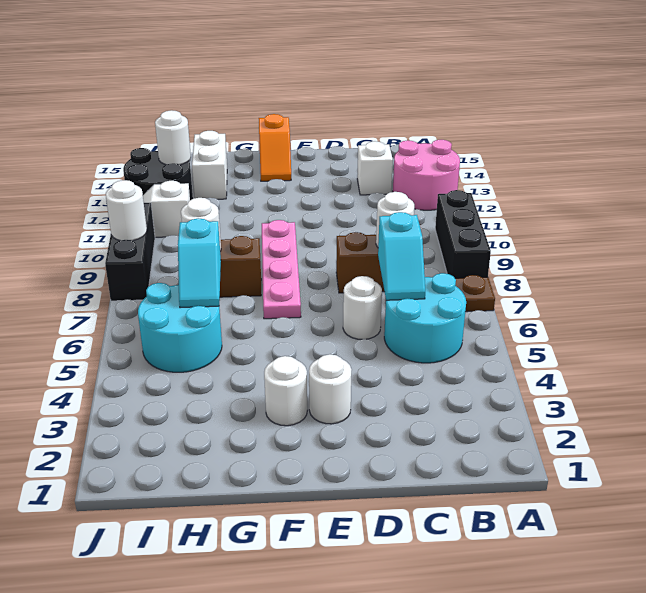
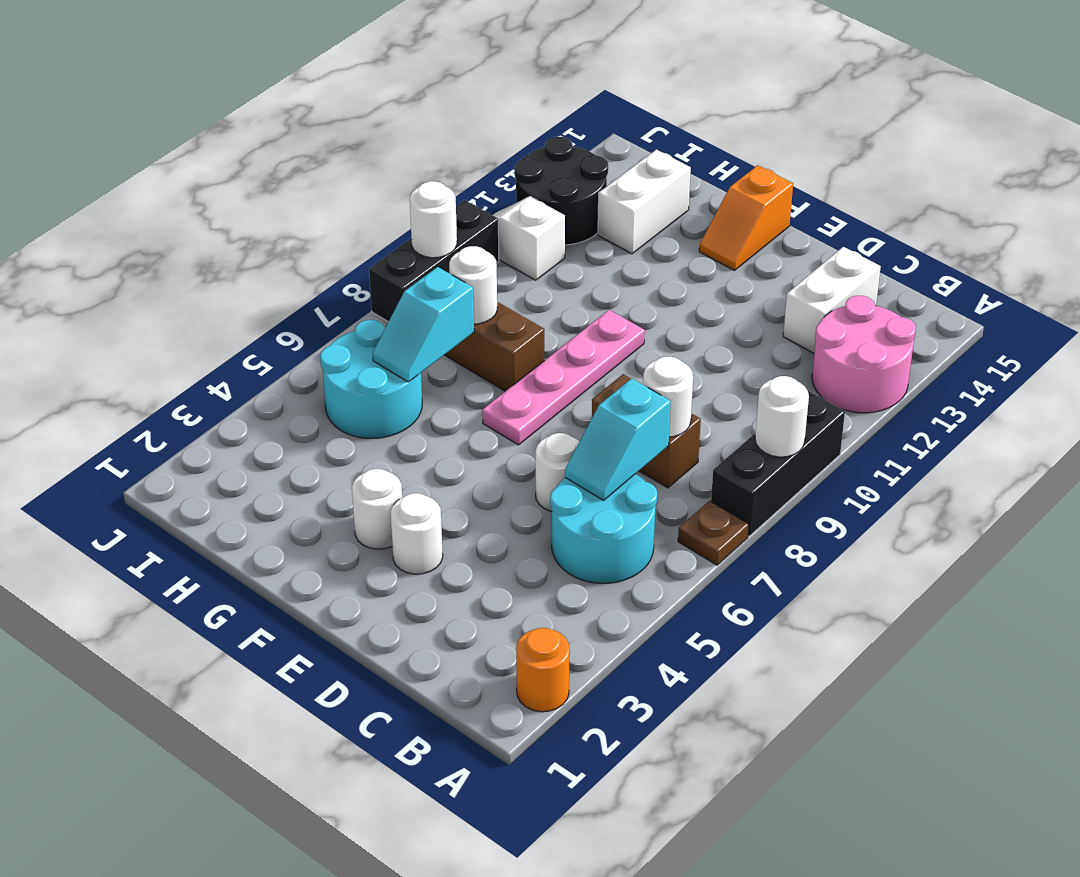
none -> orange 1x1 round brick [516,628,570,712]
white 1x1 brick [357,141,393,195] -> white 1x2 brick [783,247,881,353]
white 1x1 round brick [155,110,191,165] -> white 1x1 round brick moved to [755,376,809,457]

